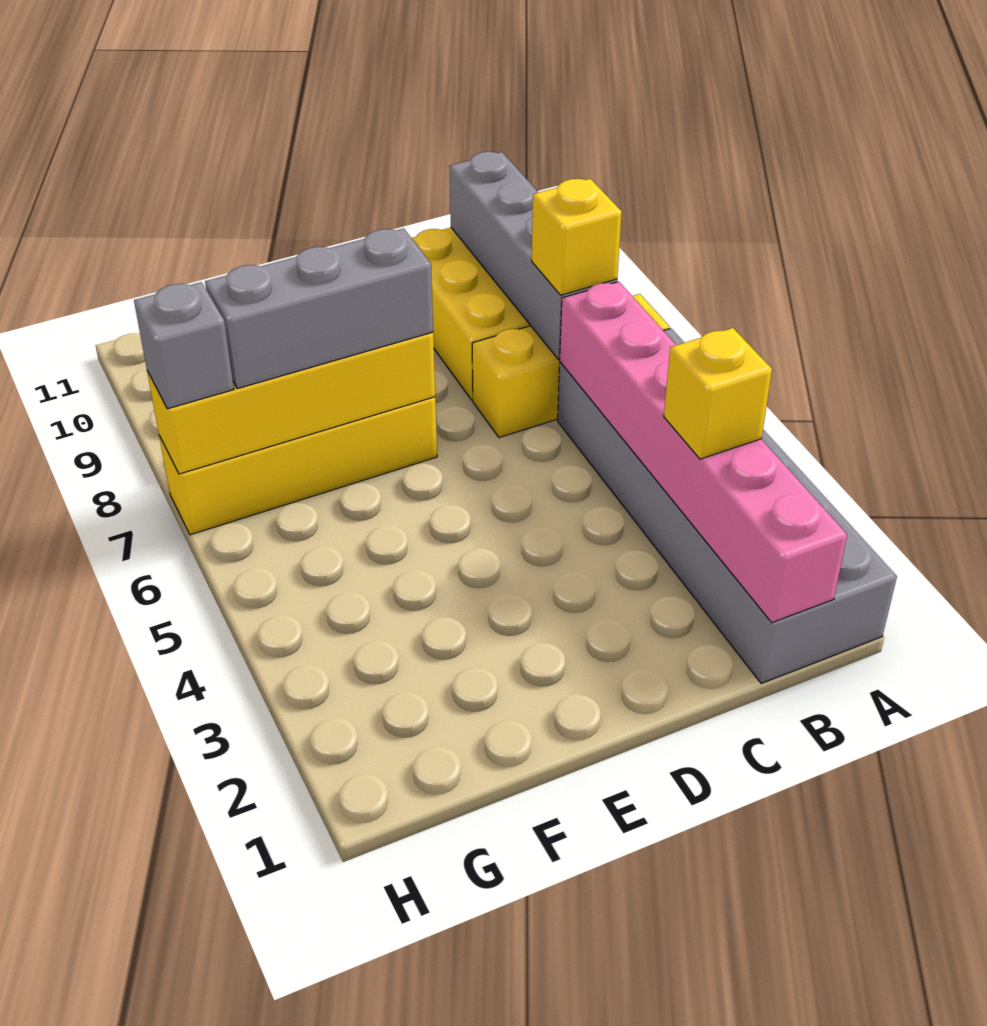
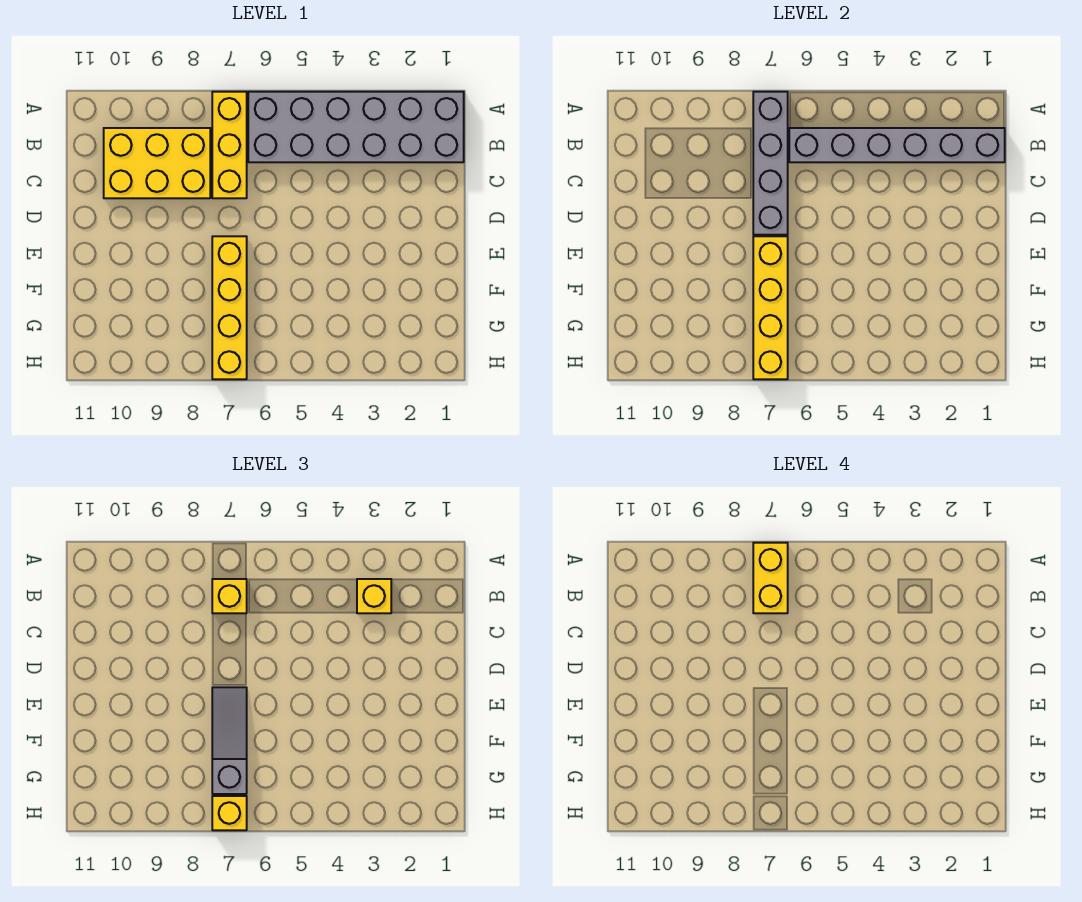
none -> yellow 1x2 brick [753,543,788,613]
pink 1x6 brick [560,281,847,623] -> grey 1x6 brick [789,128,1005,162]
grey 1x4 brick [449,152,617,359] -> grey 1x4 brick turned to [753,92,788,235]
grey 1x3 brick [205,228,433,389] -> grey 1x3 slope [212,687,247,794]
grey 1x1 brick [134,282,234,409] -> yellow 1x1 brick [212,796,247,830]

